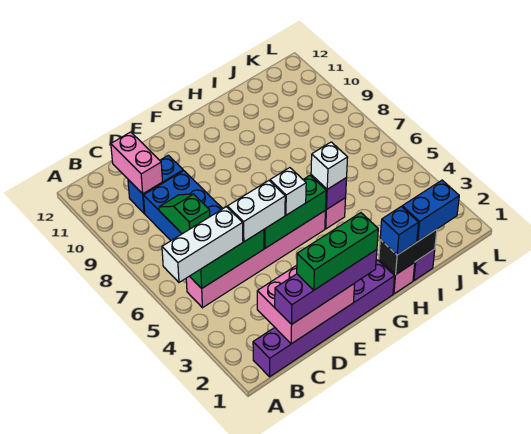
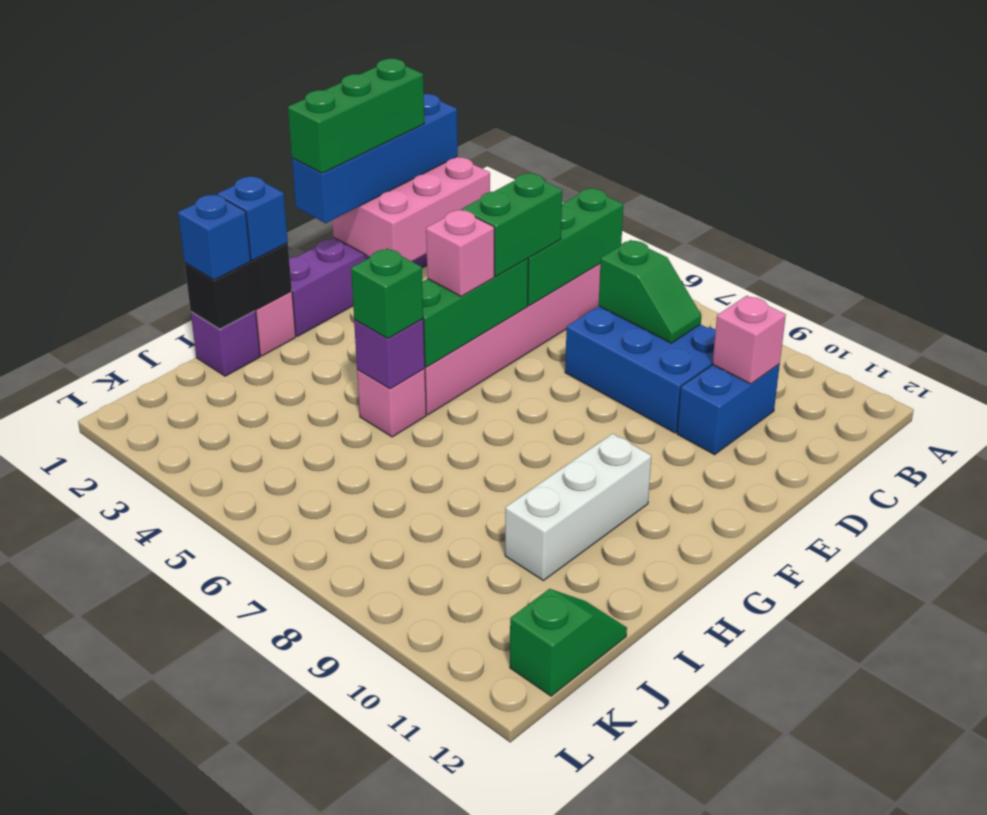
white 1x3 brick [162,207,243,282] -> white 1x3 brick moved to [505,434,651,581]
purple 1x4 brick [275,250,377,325] -> blue 1x4 brick [292,94,458,223]
pink 1x2 brick [111,132,162,194] -> pink 1x1 brick [713,296,786,384]
white 1x2 brick [227,181,285,242] -> green 1x2 brick [462,173,562,276]
white 1x1 brick [270,168,306,215] -> pink 1x1 brick [426,210,494,297]
white 1x1 brick [311,142,348,189] -> green 1x1 brick [351,248,423,339]
blue 1x2 brick [402,180,459,241] -> blue 1x1 brick [178,195,251,280]
none -> green 1x2 slope [510,589,627,696]

